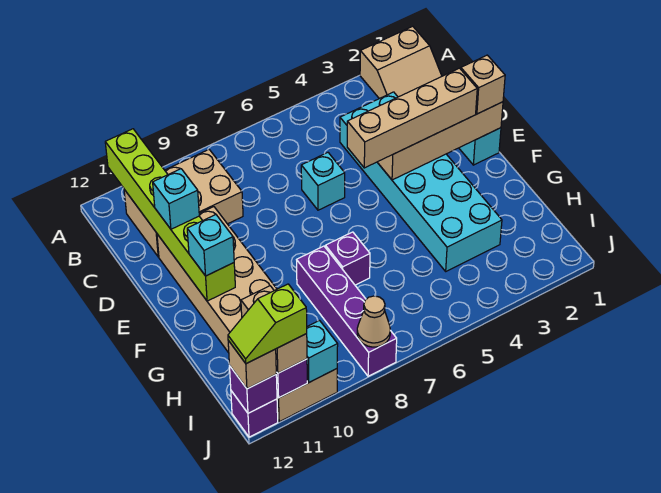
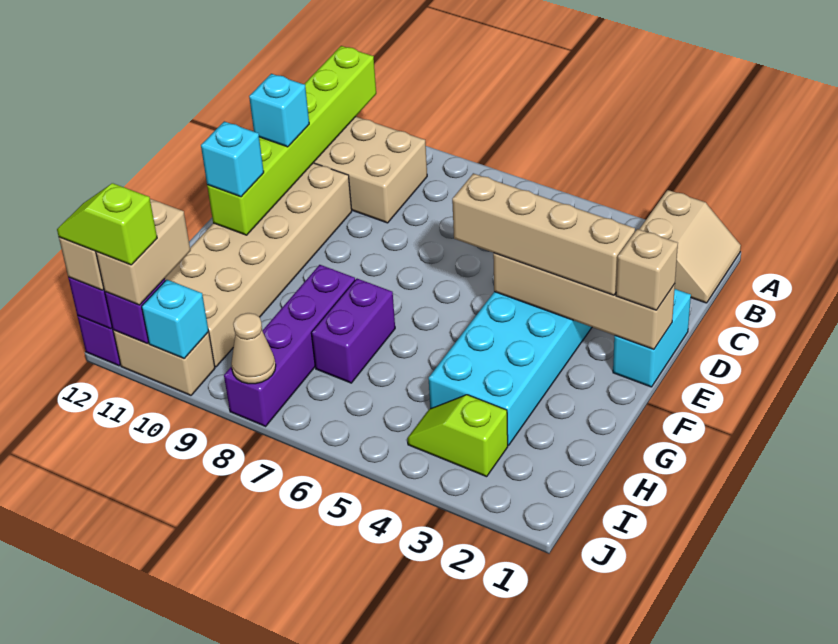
tan 2x2 slope [360,26,442,99] -> tan 2x2 slope turned to [639,190,741,303]
cyan 1x1 brick [301,153,345,210] -> none
purple 1x1 brick [325,232,370,285] -> purple 1x2 brick [311,279,395,383]
none -> lime 1x2 slope [407,395,508,477]

